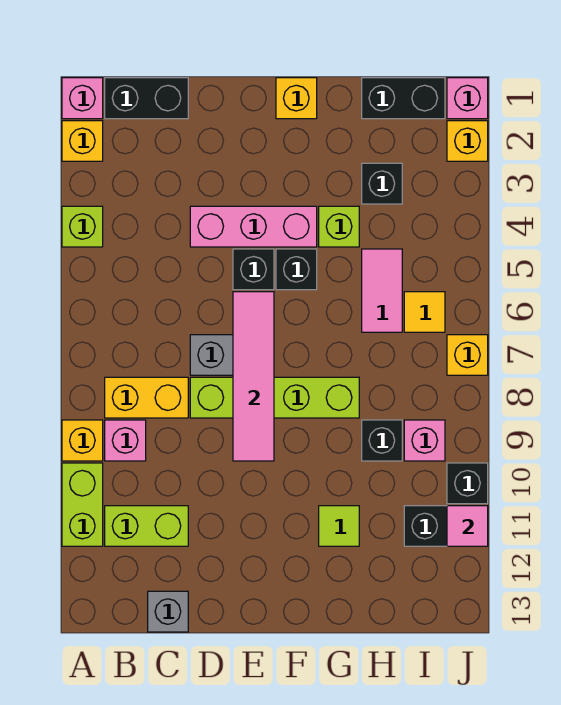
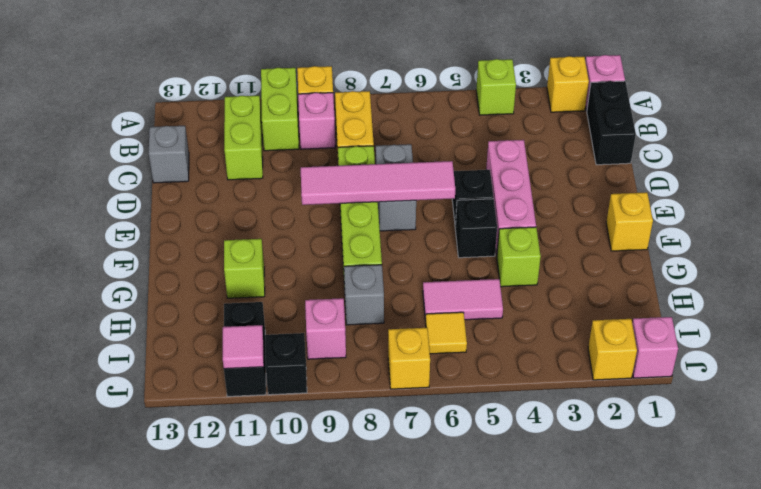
lime 1x2 brick [62,463,103,546] -> lime 1x2 brick turned to [261,68,299,151]
lime 1x1 tile [319,506,359,546] -> lime 1x1 brick [224,239,265,298]
black 1x2 brick [362,78,445,119] -> none
black 1x1 brick [362,163,402,204] -> none
none -> grey 1x1 brick [344,265,384,325]
black 1x1 brick [362,420,402,461] -> none

